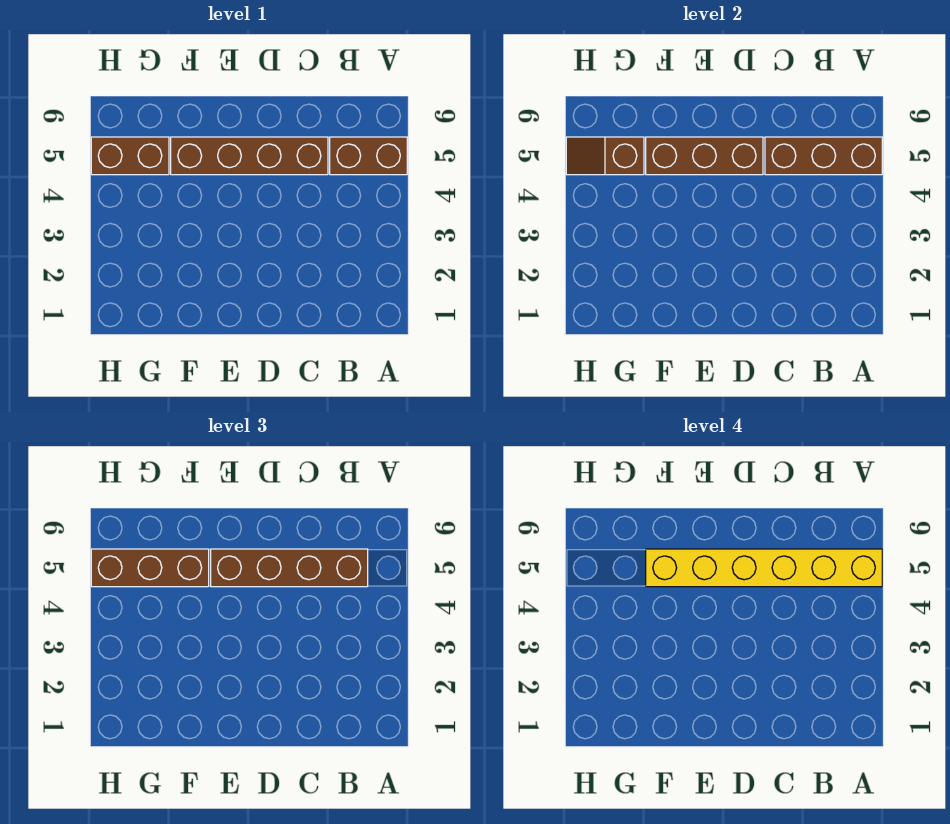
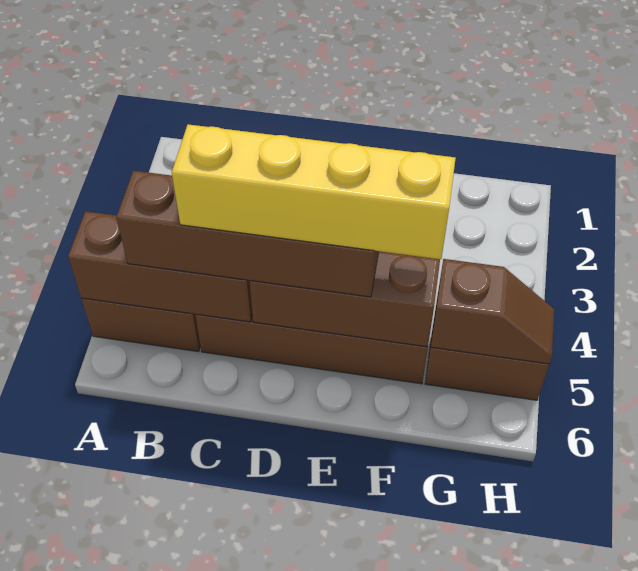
yellow 1x6 brick [646,549,882,587] -> yellow 1x4 brick [172,124,456,259]
brown 1x3 brick [91,549,209,587] -> none

